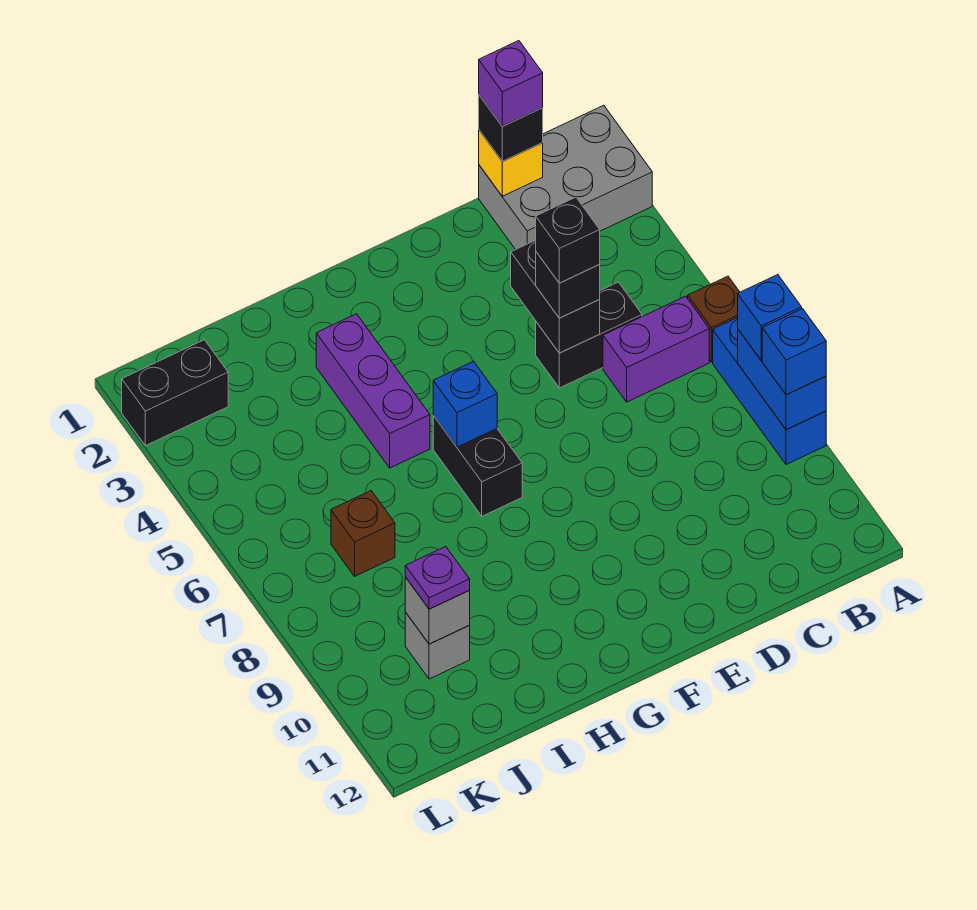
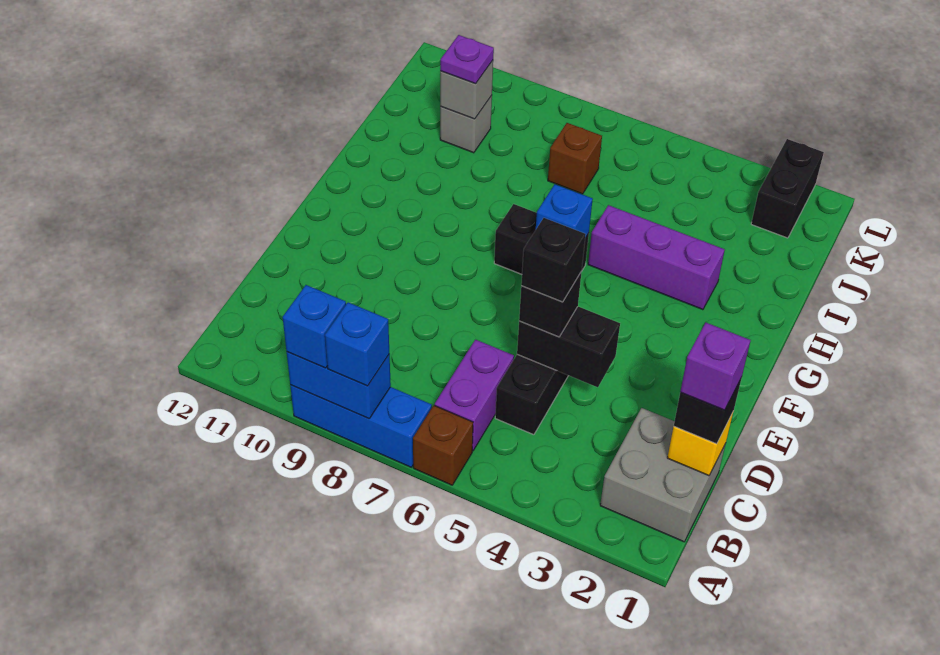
grey 2x3 brick [479,105,652,250] -> grey 2x2 brick [600,408,725,542]

